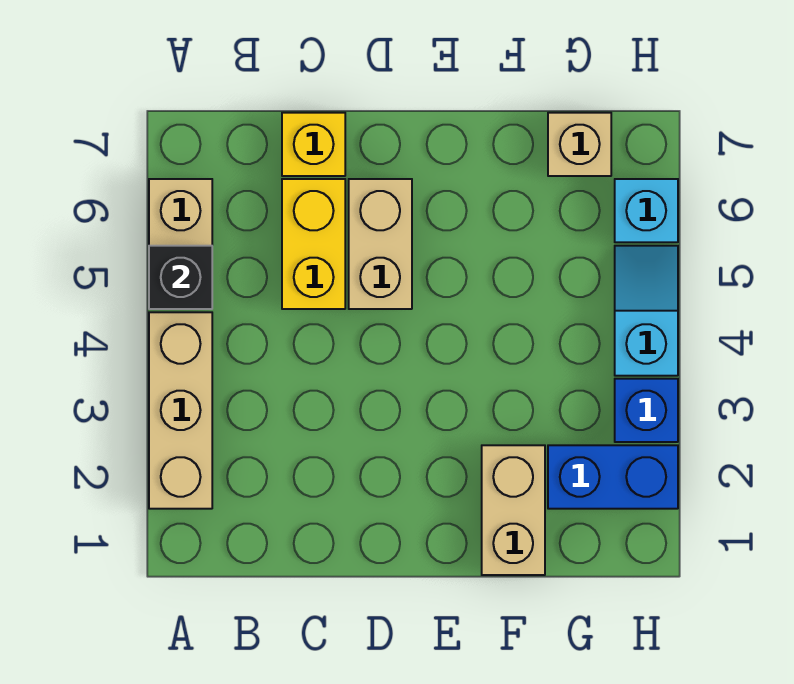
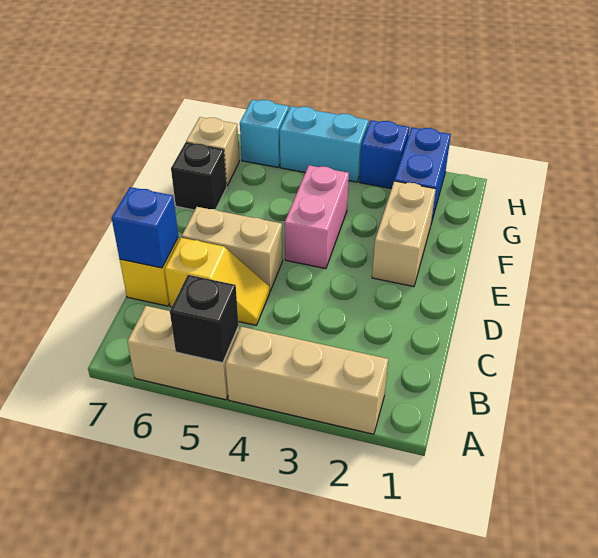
yellow 1x2 brick [282,179,345,309] -> yellow 1x2 slope [165,238,270,325]
none -> blue 1x1 brick [112,187,178,268]
none -> pink 1x2 brick [285,165,349,269]
tan 1x2 brick [482,445,545,575] -> tan 1x2 brick turned to [372,181,436,287]
none -> black 1x1 brick [171,143,227,210]
cyan 1x2 slope [615,246,678,376] -> cyan 1x2 brick [280,106,369,182]

